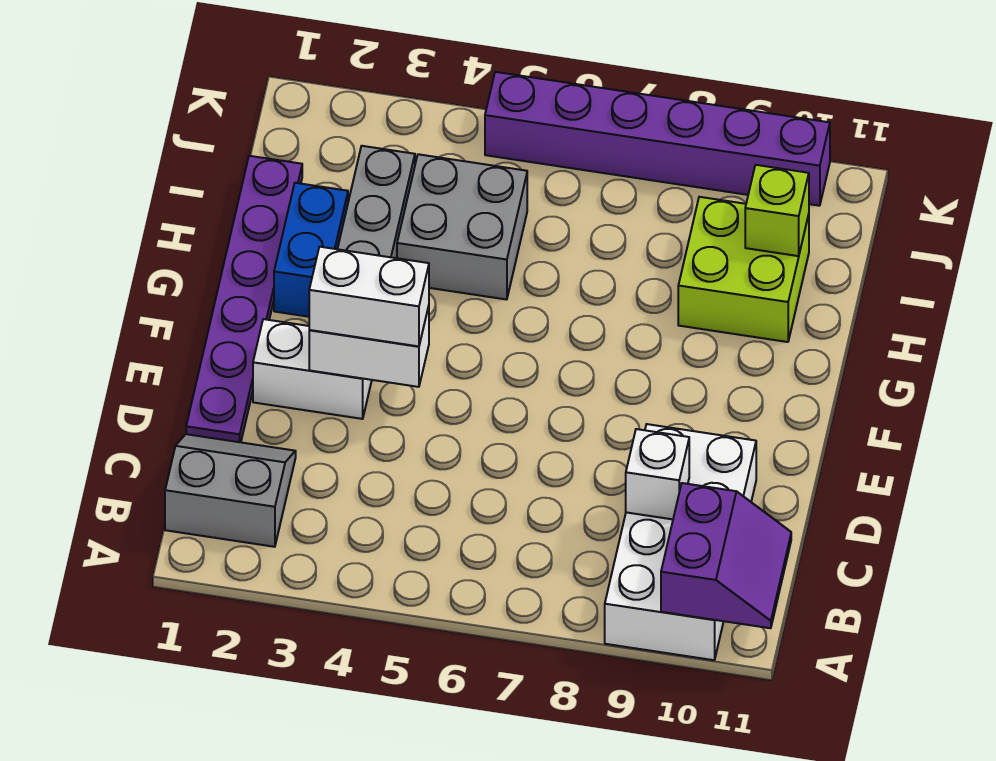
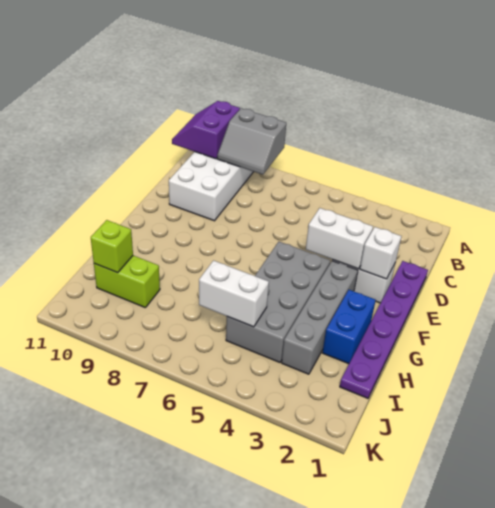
grey 2x2 slope [165,434,296,547] -> grey 2x2 slope moved to [217,108,286,175]
white 1x1 brick [626,429,689,519] -> white 1x1 brick moved to [360,227,401,279]
white 1x2 brick [309,247,429,346] -> white 1x2 brick moved to [199,261,269,327]
grey 2x2 brick [397,154,527,300] -> grey 2x4 brick [226,242,331,362]
lime 2x2 brick [678,197,809,342] -> lime 1x2 brick [94,256,160,308]
purple 1x6 brick [485,72,830,206] -> none

